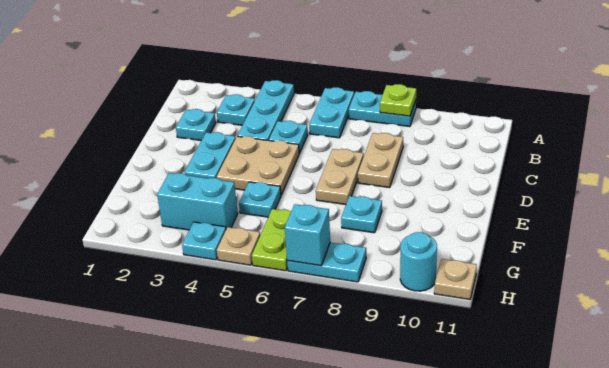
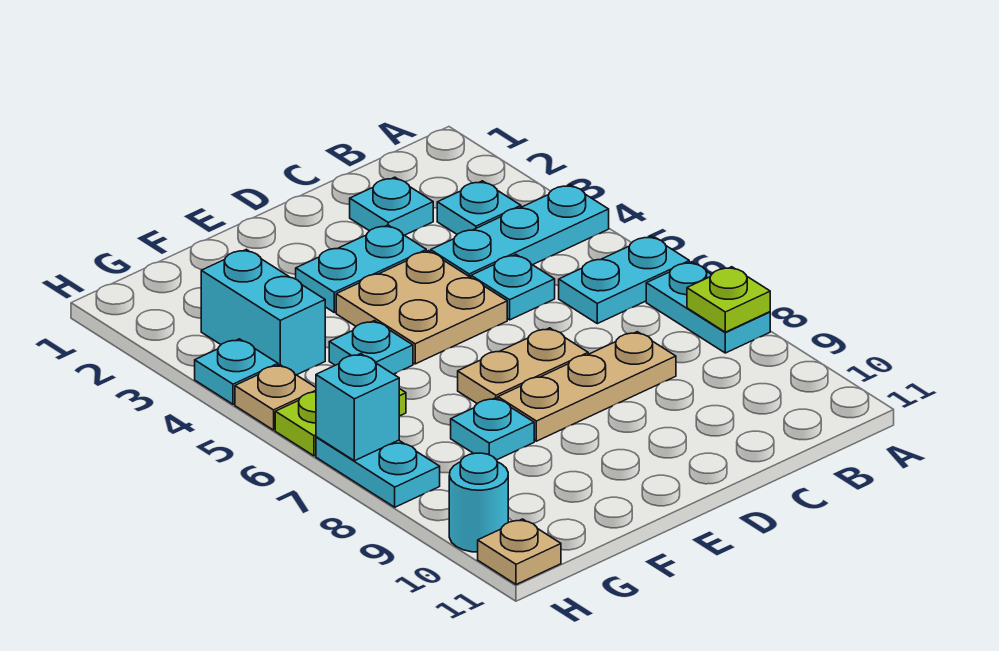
tan 1x2 plate [358,133,403,188] -> tan 1x3 plate [498,332,676,441]

